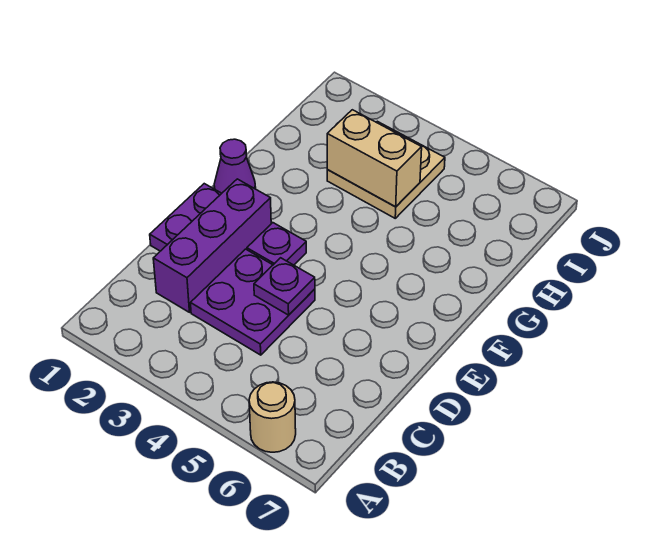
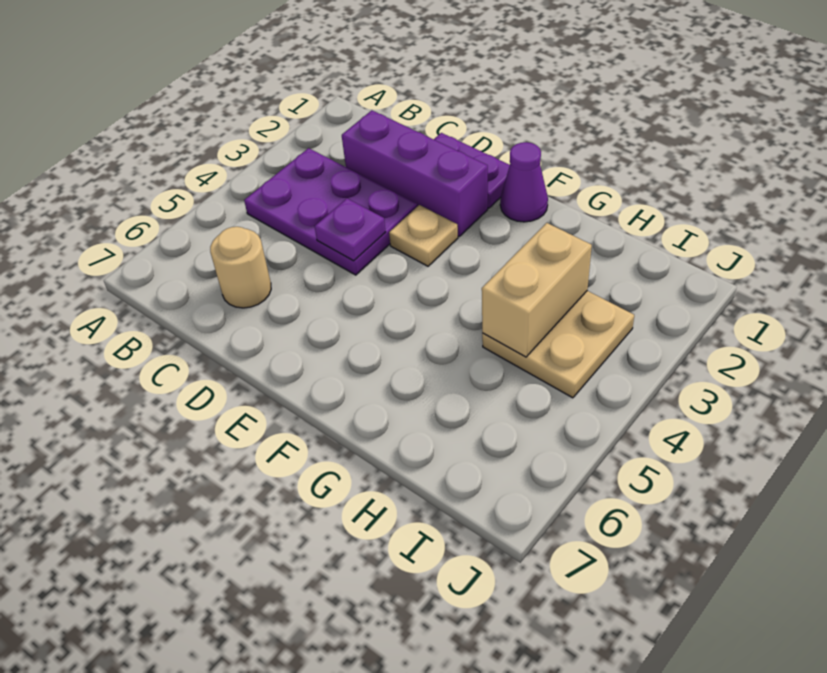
tan 1x1 round brick [249,382,296,452] -> tan 1x1 round brick moved to [210,227,271,308]
purple 2x2 plate [191,249,315,355] -> purple 2x3 plate [244,148,418,275]
purple 1x1 plate [247,223,306,265] -> tan 1x1 plate [389,205,458,266]

